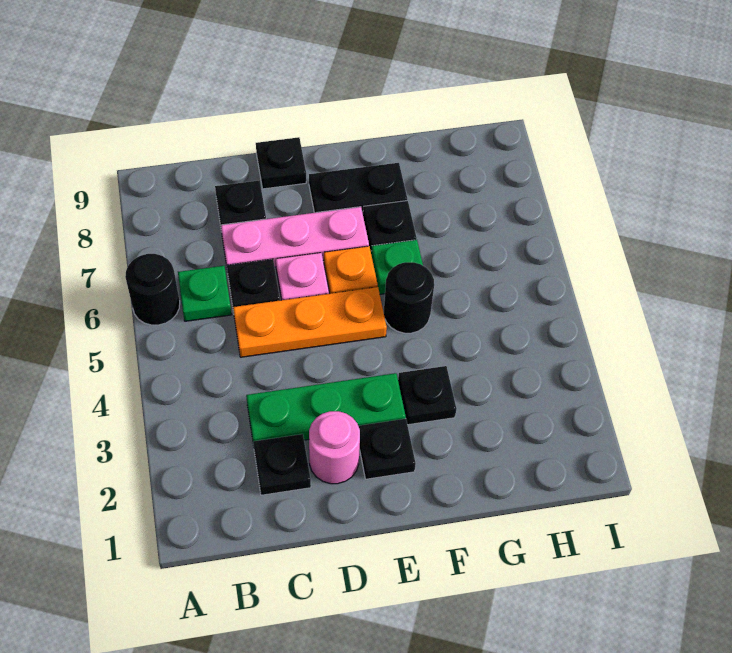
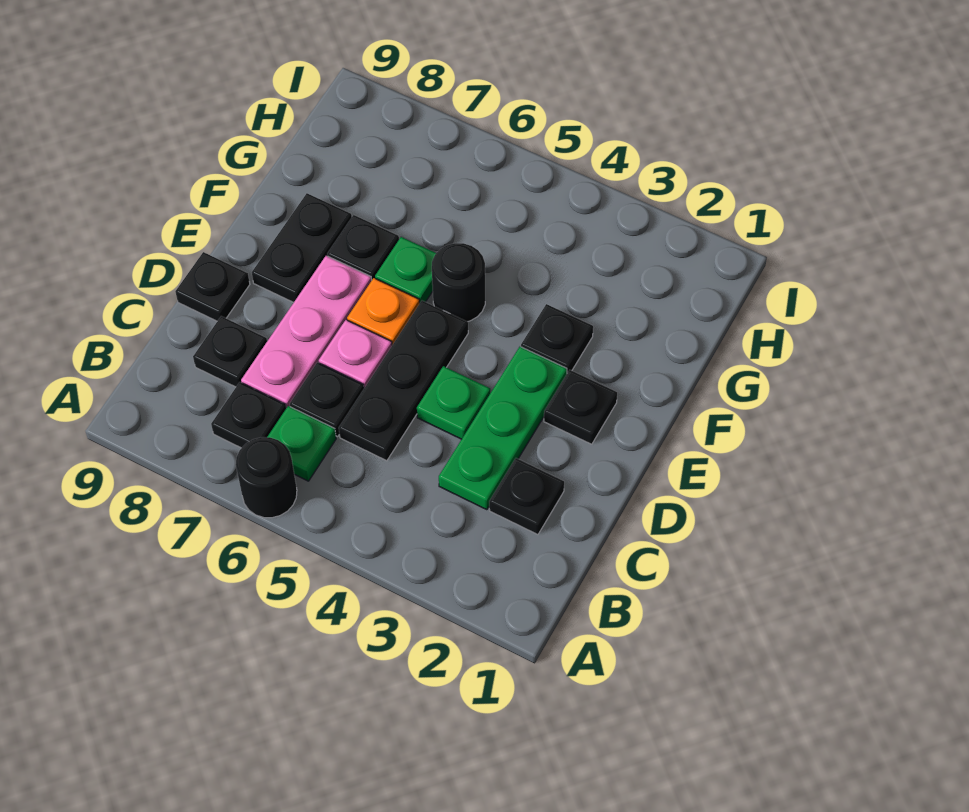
none -> black 1x1 plate [211,382,286,448]
orange 1x3 plate [233,287,387,357] -> black 1x3 plate [339,301,468,461]
pink 1x1 round brick [309,411,360,484] -> none
none -> green 1x1 plate [417,366,490,439]

